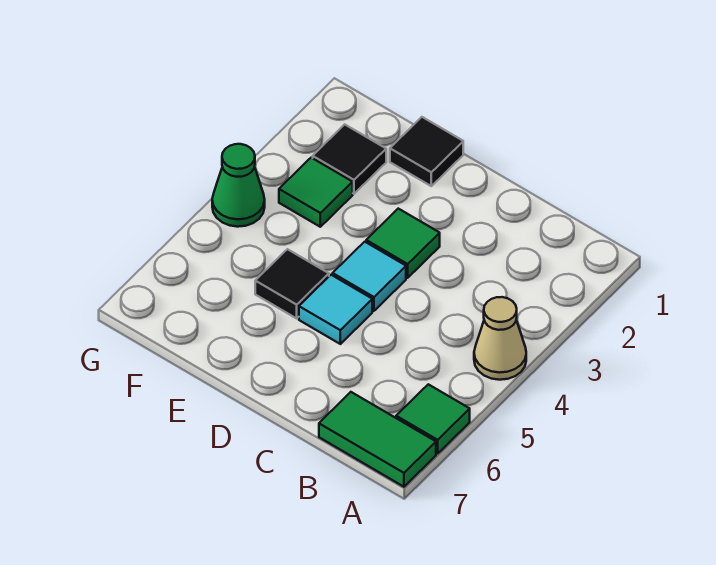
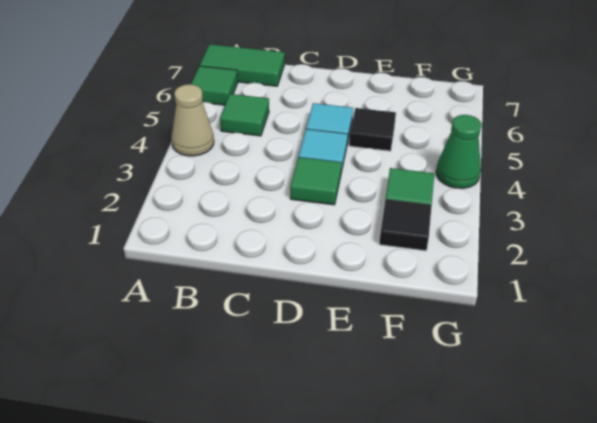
none -> green 1x1 tile [220,94,269,136]
black 1x1 tile [390,117,463,186] -> none

